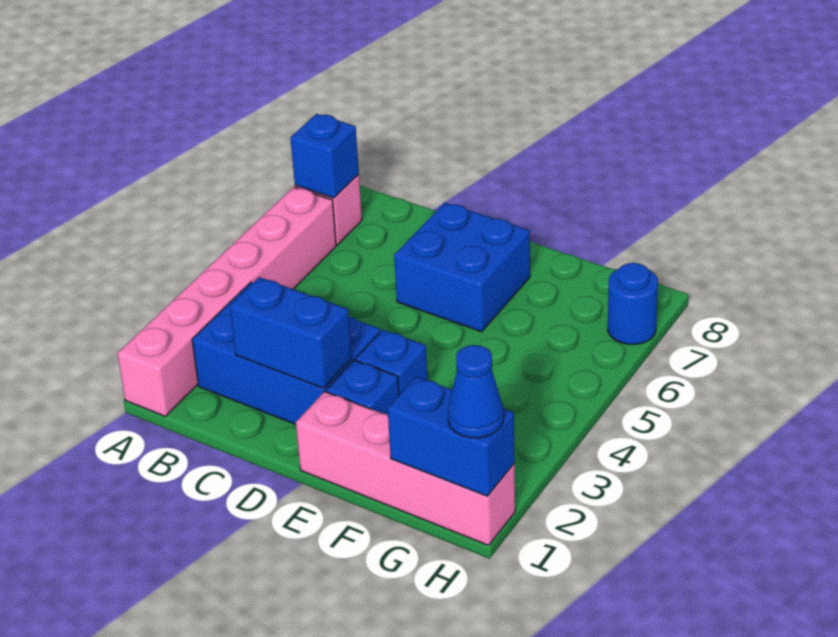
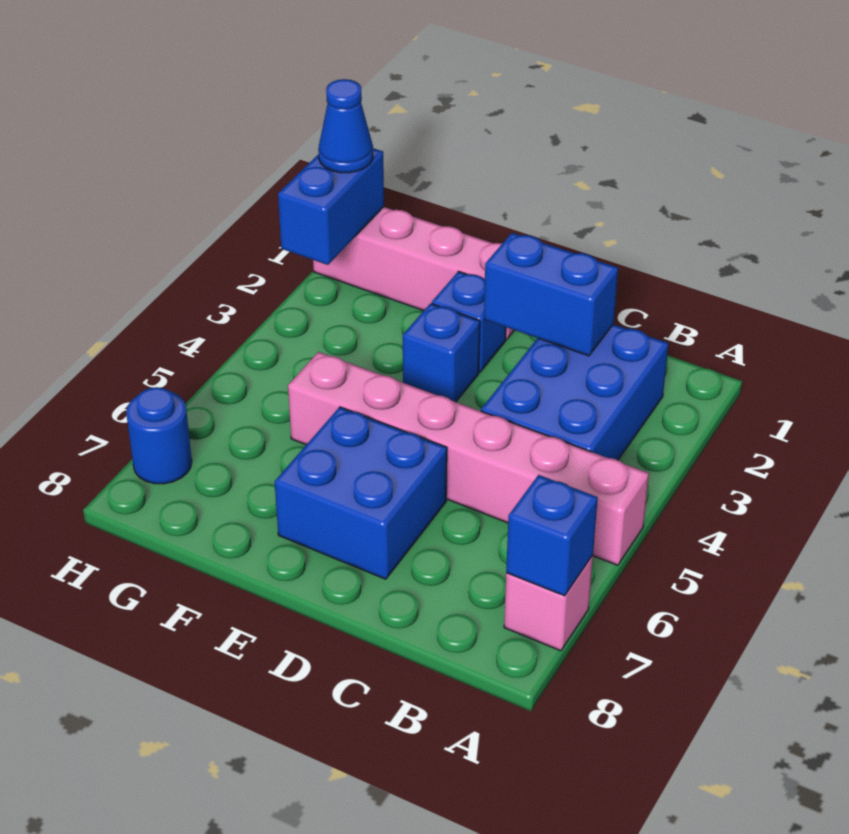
pink 1x6 brick [117,187,336,417] -> pink 1x6 brick turned to [288,352,649,565]
blue 2x3 brick [192,282,380,424] -> blue 2x3 brick turned to [481,324,668,460]
blue 1x2 brick [388,376,515,496] -> blue 1x2 brick turned to [278,148,384,265]

